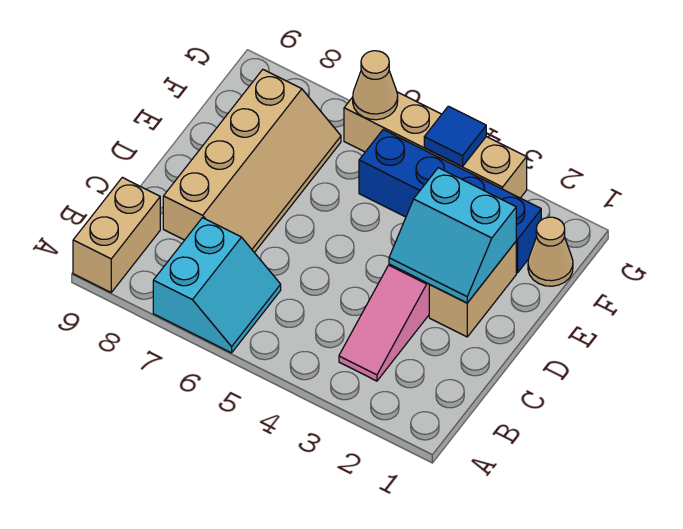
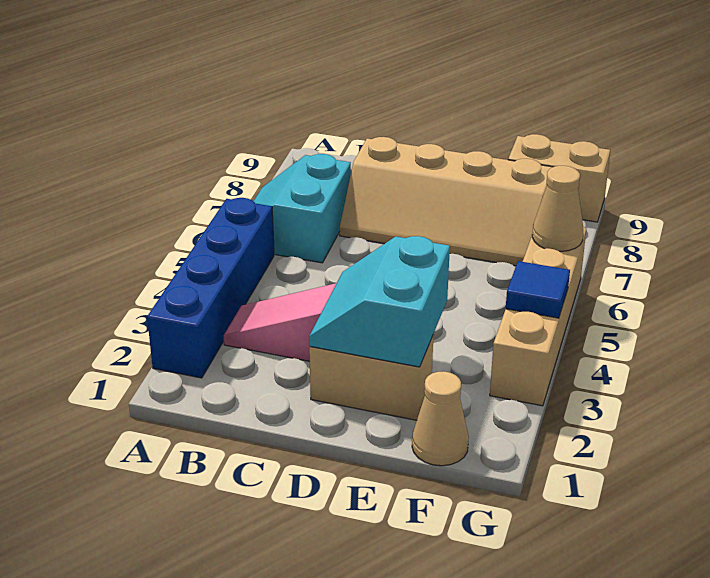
cyan 2x2 slope [153,218,281,353] -> cyan 2x2 slope turned to [253,154,351,263]
tan 1x2 brick [73,177,160,292] -> tan 1x2 brick moved to [508,134,610,222]
blue 1x4 brick [359,130,541,273] -> blue 1x4 brick moved to [147,198,274,378]

